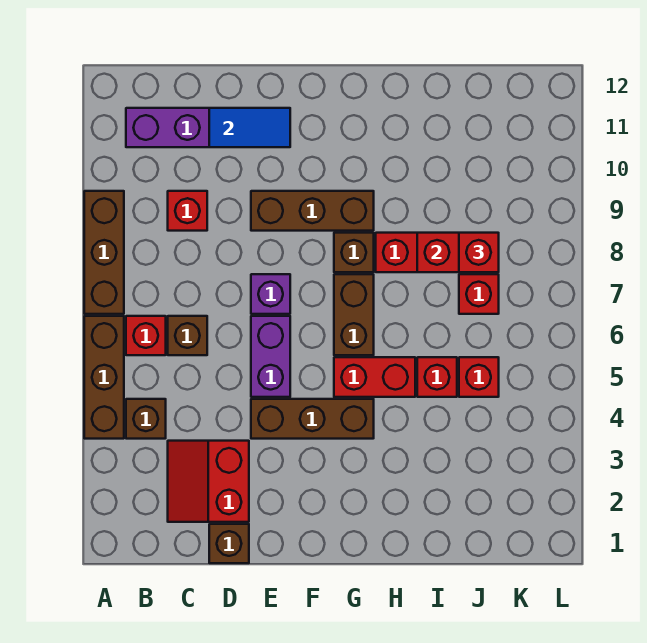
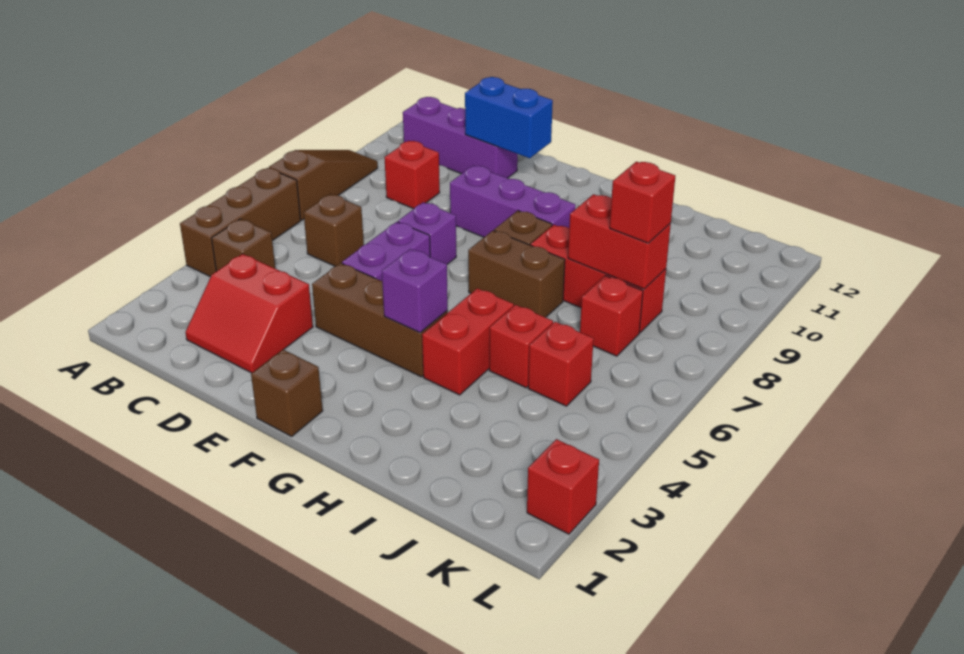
brown 1x3 brick [84,191,124,314] -> brown 1x3 slope [269,150,378,220]
red 1x1 brick [126,316,166,355] -> red 1x1 brick moved to [527,439,599,534]
red 2x2 slope [168,441,249,522] -> red 2x2 slope turned to [185,254,313,373]
brown 1x1 brick [209,524,249,563] -> brown 1x1 brick moved to [251,350,323,436]
blue 1x2 tile [209,108,290,147] -> blue 1x2 brick [465,77,553,158]
brown 1x3 brick [251,191,374,231] -> purple 1x3 brick [450,165,575,237]
none -> purple 1x1 brick [382,249,448,333]
red 1x2 brick [334,357,415,397] -> red 1x2 brick turned to [422,288,514,395]
brown 1x2 brick [334,274,374,355] -> brown 1x2 brick turned to [468,230,565,317]

